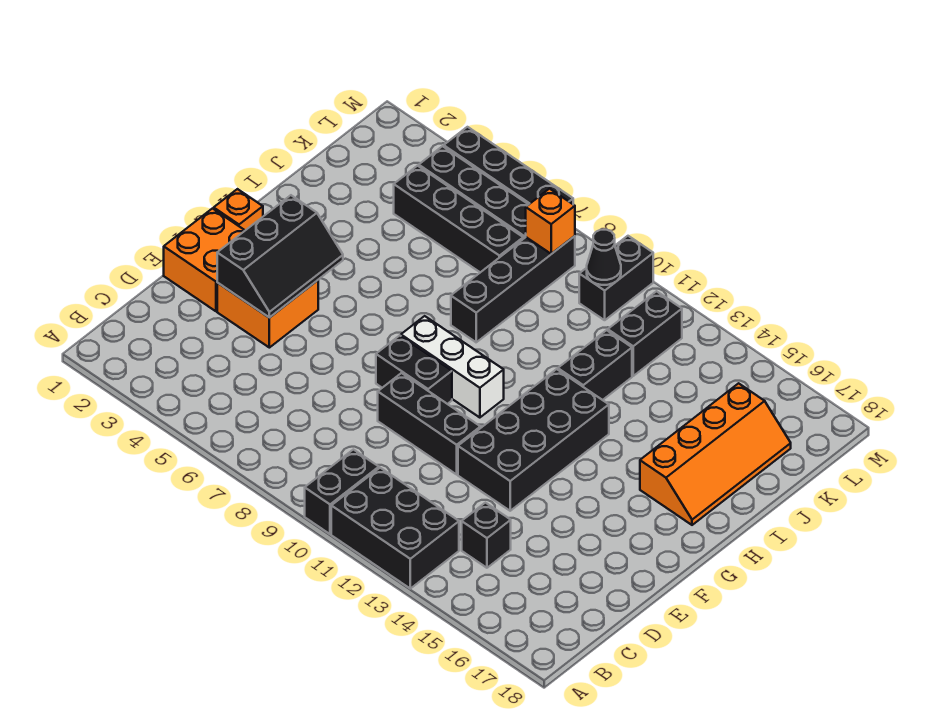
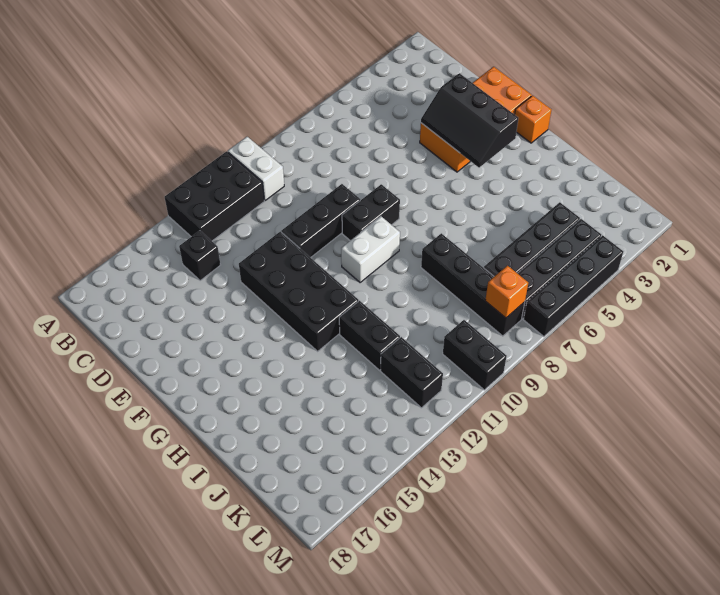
black 1x2 brick [305,450,379,534] -> white 1x2 brick [228,137,284,200]
white 1x3 brick [401,316,504,418] -> white 1x2 brick [341,217,400,282]
orange 2x4 slope [640,383,791,525] -> none
black 1x1 cone [587,230,621,285] -> none

